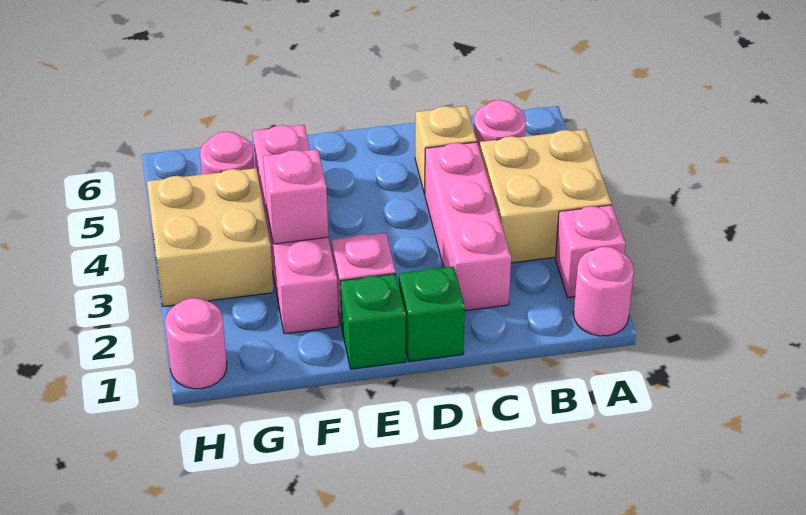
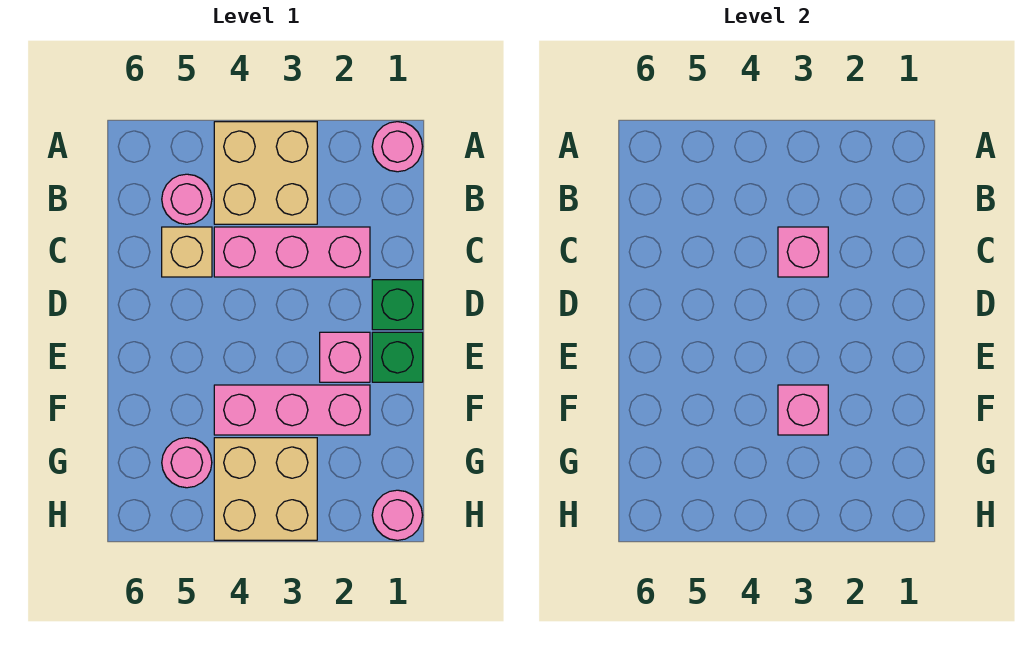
pink 1x1 brick [555,205,625,297] -> pink 1x1 brick moved to [778,227,828,277]
pink 1x4 brick [252,125,339,334] -> pink 1x3 brick [214,385,370,435]

